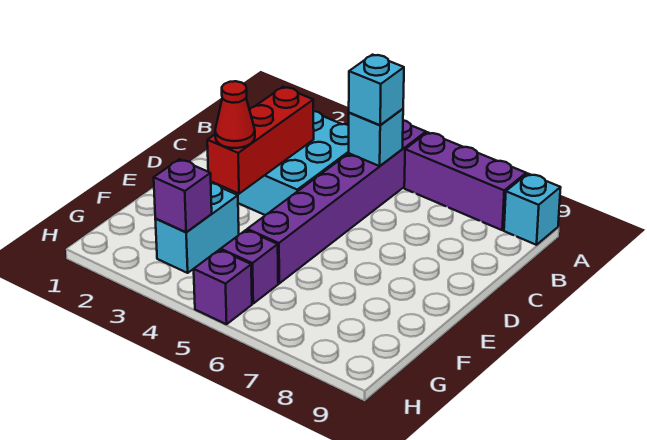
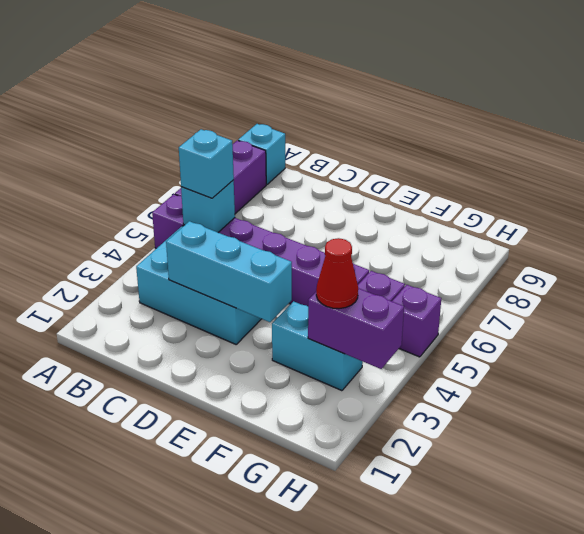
red 1x3 brick [207,87,314,194] -> cyan 1x3 brick [166,221,292,322]
red 1x1 cone [215,81,255,148] -> red 1x1 cone moved to [316,238,358,309]
purple 1x1 brick [154,159,212,232] -> purple 1x2 brick [308,288,404,369]

